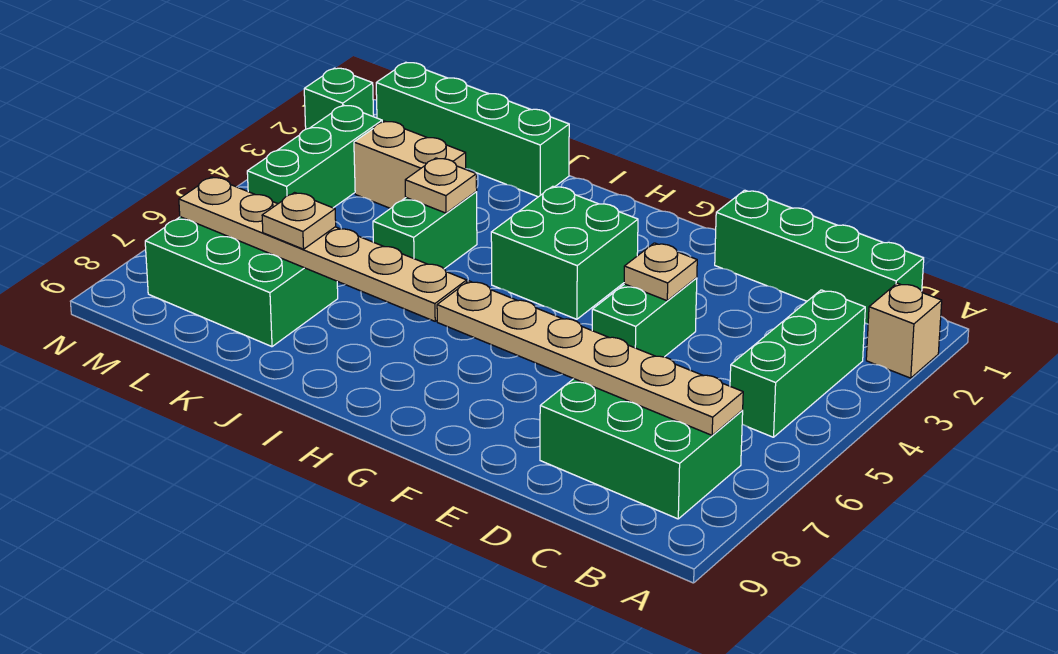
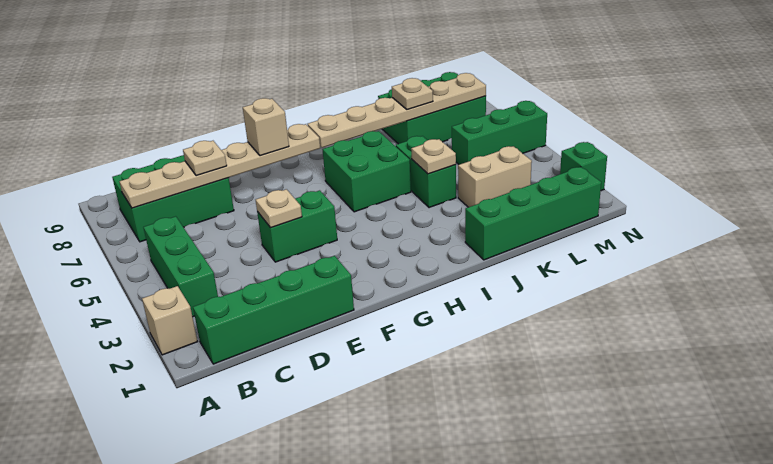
none -> tan 1x1 plate [183,141,227,176]
green 1x2 brick [592,278,697,357] -> green 1x2 brick turned to [257,190,337,262]
none -> tan 1x1 brick [243,98,289,156]
green 2x2 brick [491,186,638,319] -> green 2x2 brick moved to [322,131,411,212]
green 1x3 brick [247,105,382,208] -> green 1x3 brick turned to [452,101,547,165]

